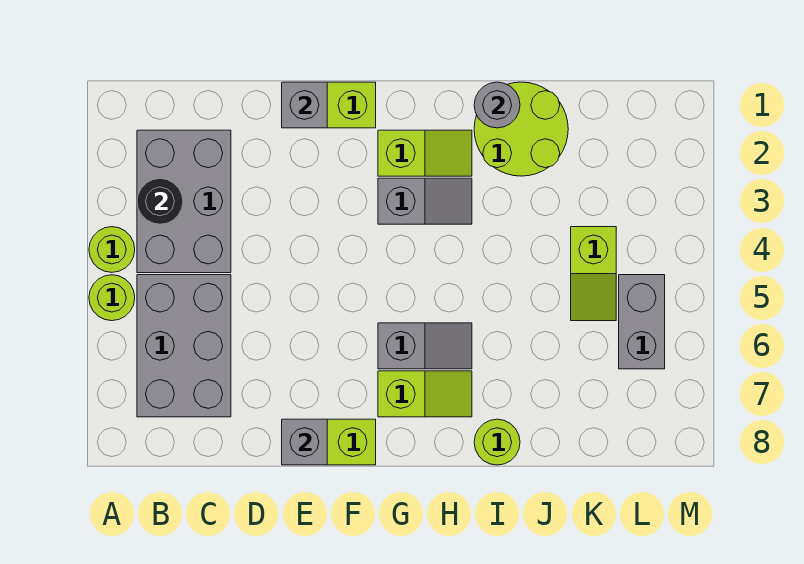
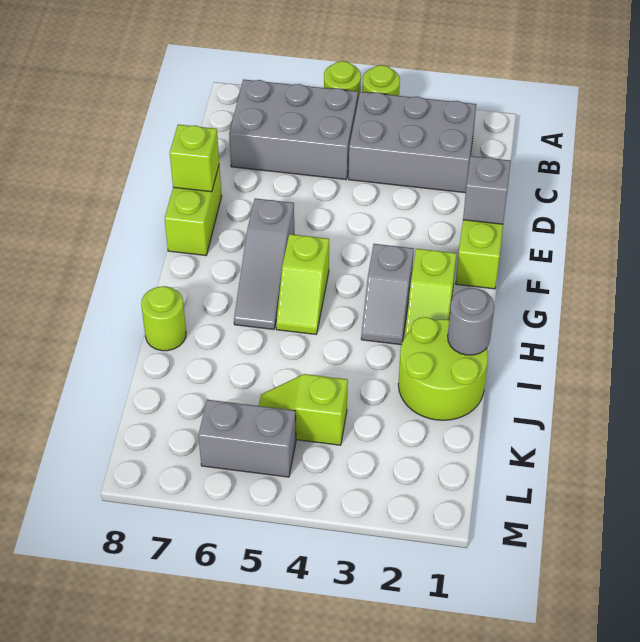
black 1x1 round brick [137,179,183,224] -> none
grey 1x1 brick [282,419,327,465] -> lime 1x1 brick [170,124,219,192]
grey 1x2 slope [378,323,472,369] -> grey 1x3 slope [234,198,294,329]
lime 1x2 slope [378,371,472,417] -> lime 1x2 slope moved to [276,234,329,334]

